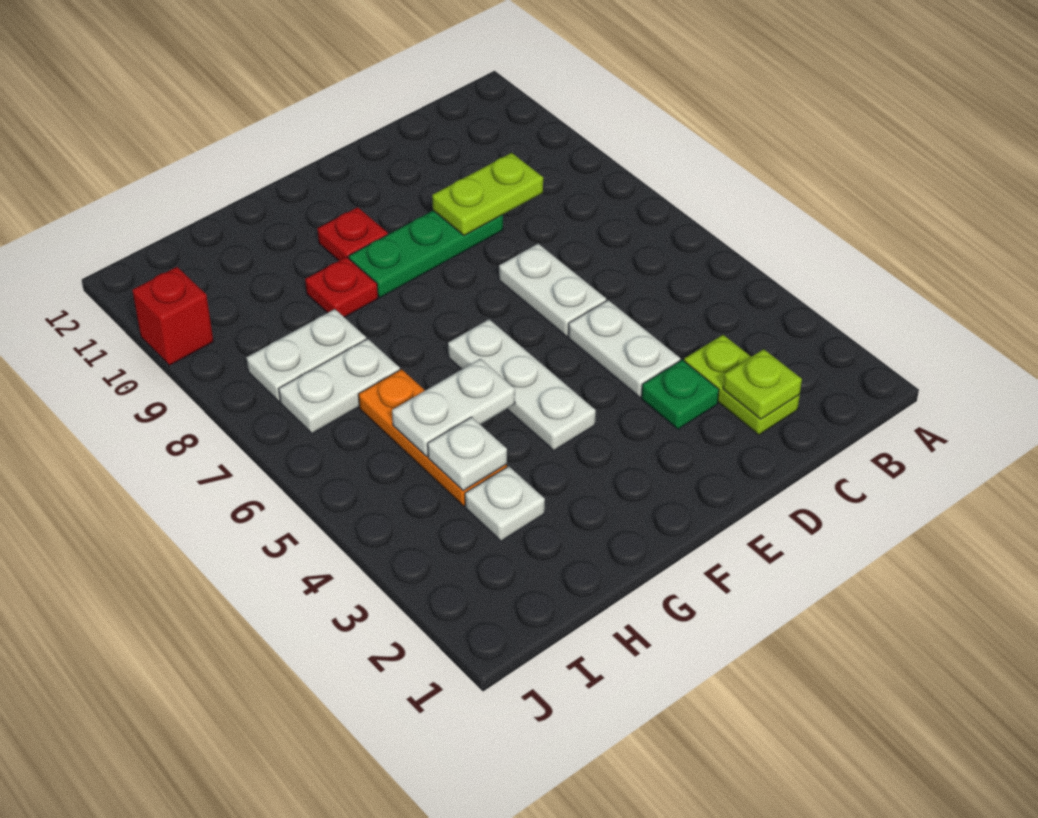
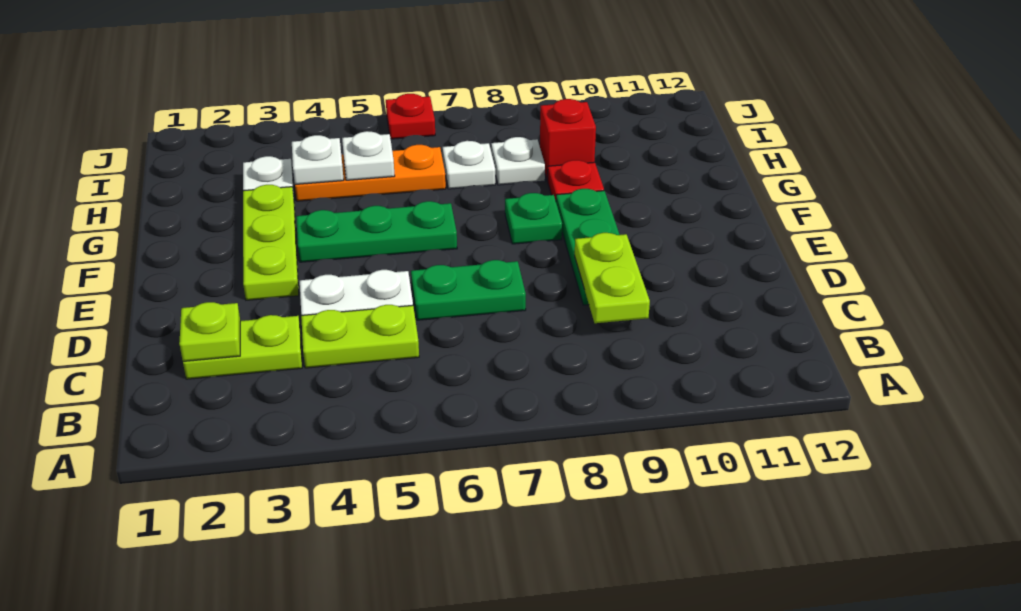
none -> lime 1x2 plate [301,305,419,368]
green 1x1 plate [642,360,719,429] -> green 1x1 plate moved to [505,193,562,244]
white 1x2 plate [499,244,606,336] -> green 1x2 plate [411,260,526,320]
none -> lime 1x3 plate [243,185,299,300]
white 1x3 plate [448,319,596,450] -> green 1x3 plate [296,201,457,262]
red 1x1 plate [317,207,388,261] -> red 1x1 plate moved to [386,94,435,139]
white 1x2 plate [392,359,515,456] -> white 1x1 plate [342,131,395,180]
white 1x2 plate [279,339,400,434] -> white 1x1 plate [443,141,495,189]
white 1x2 plate [246,309,366,402] -> white 1x1 plate [491,137,545,185]
red 1x1 brick [132,267,213,365] -> red 1x1 brick moved to [540,99,596,181]

